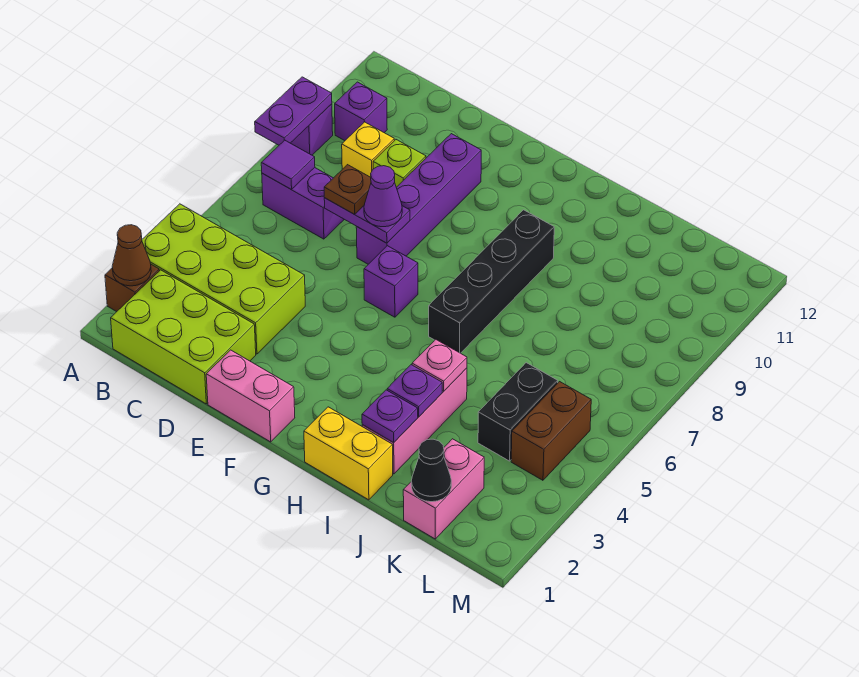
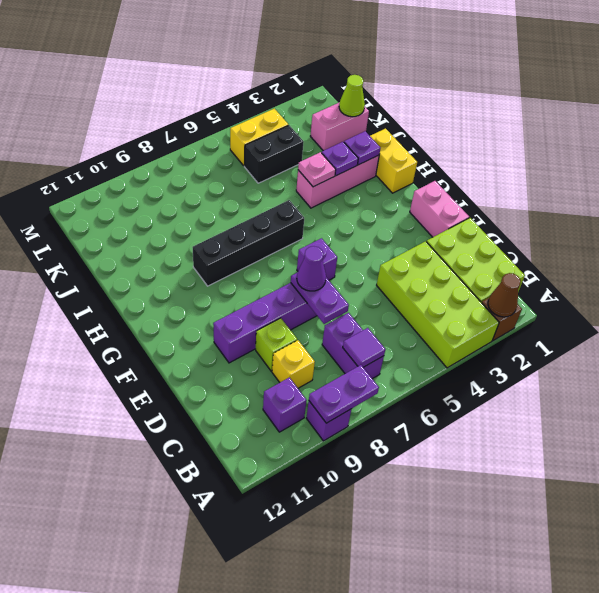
brown 1x1 plate [324,165,371,214] -> none
black 1x1 cone [411,439,451,502] -> lime 1x1 cone [339,75,365,117]
brown 1x2 brick [511,382,591,480] -> yellow 1x2 brick [230,108,289,166]

